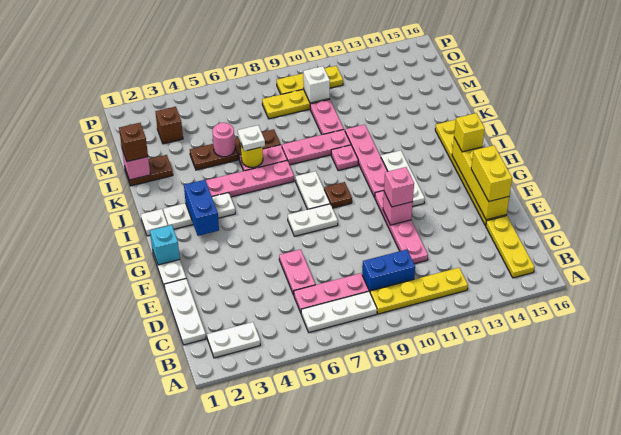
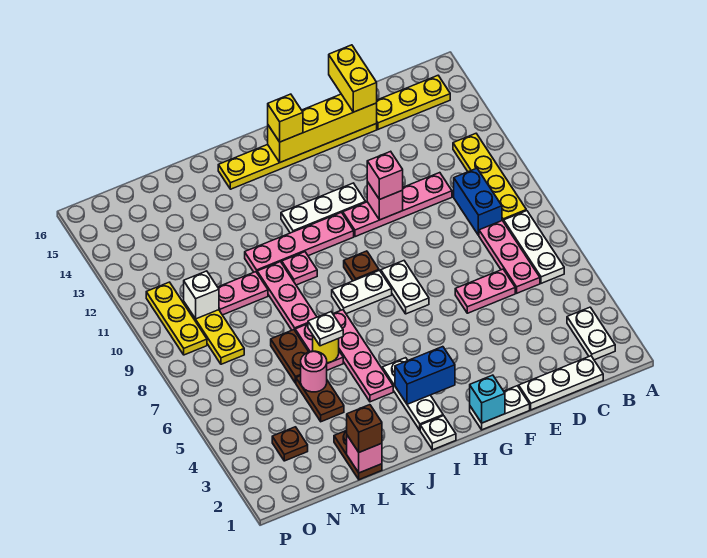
yellow 1x2 brick [471,145,512,202] -> yellow 1x2 brick turned to [329,45,377,112]
brown 1x1 brick [155,107,183,144] -> brown 1x1 plate [272,427,308,461]

